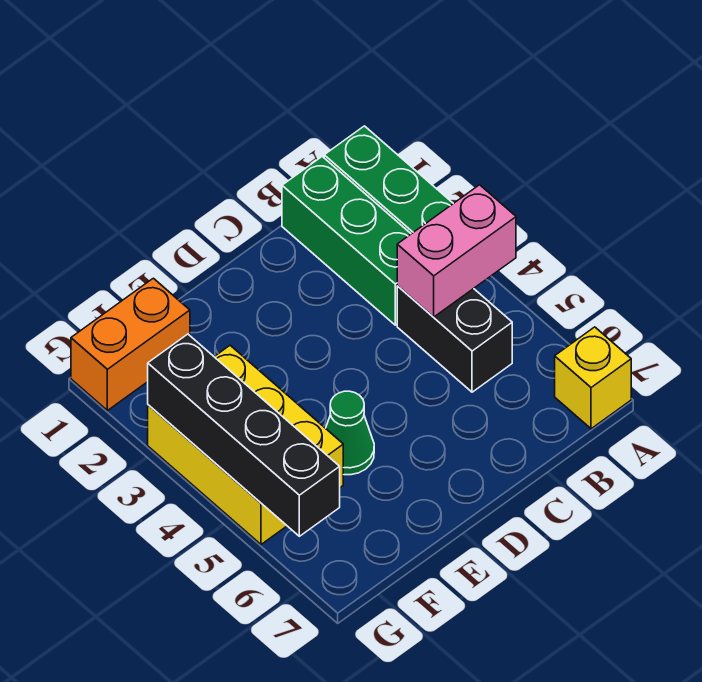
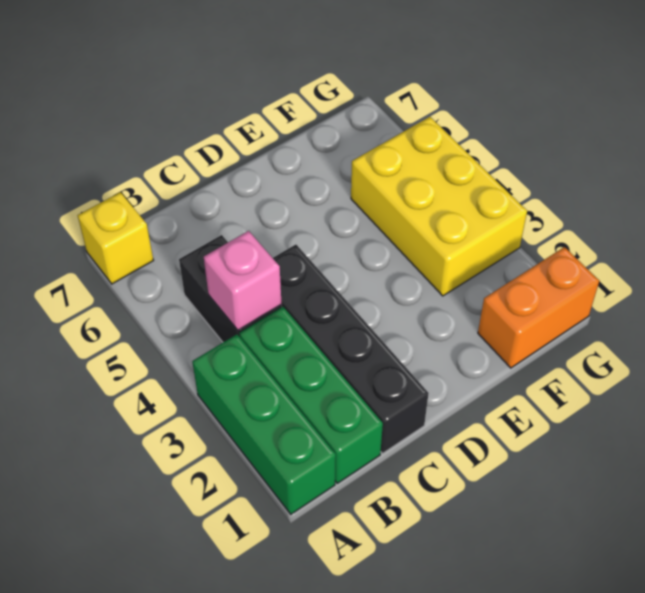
pink 1x2 brick [397,185,516,317] -> pink 1x1 brick [204,231,282,330]
green 1x1 cone [326,391,374,475] -> none
black 1x4 brick [148,334,340,536] -> black 1x4 brick moved to [273,245,429,453]

